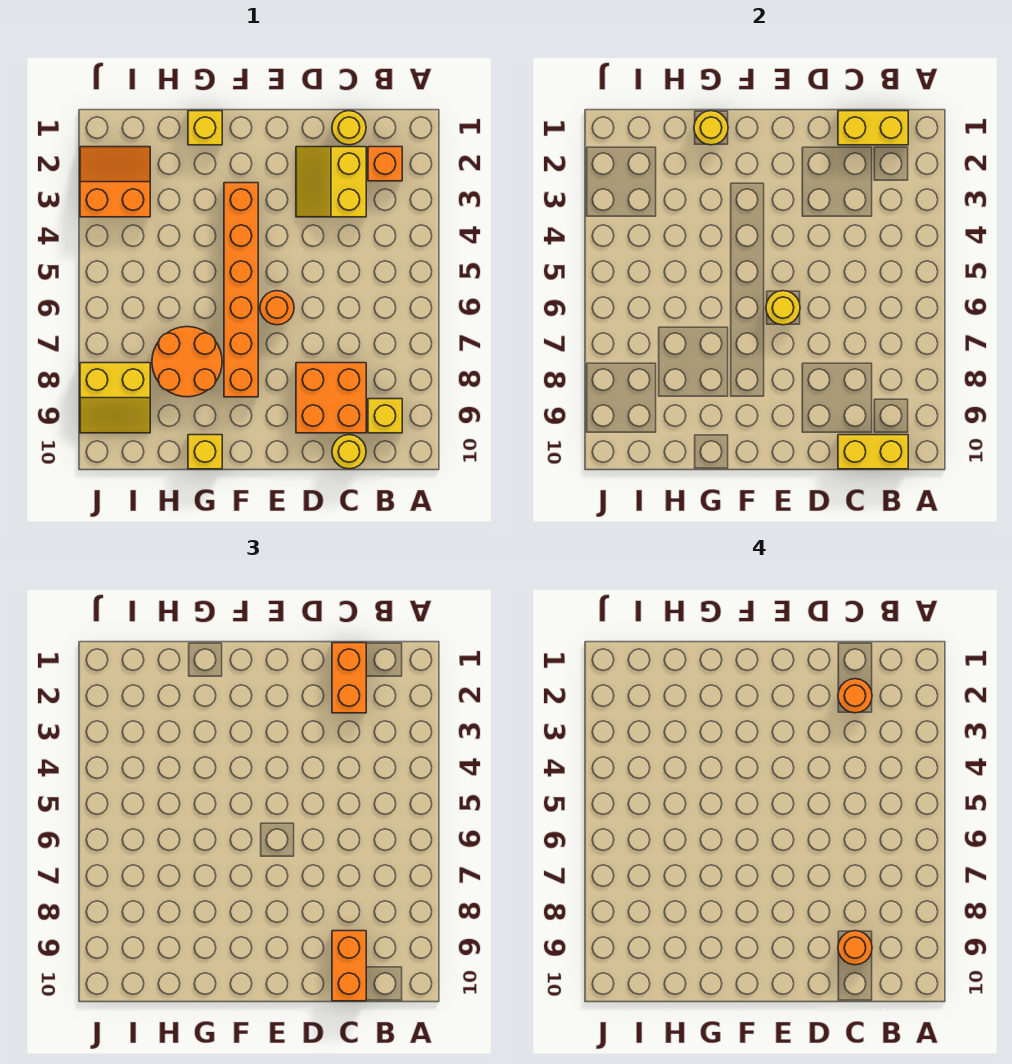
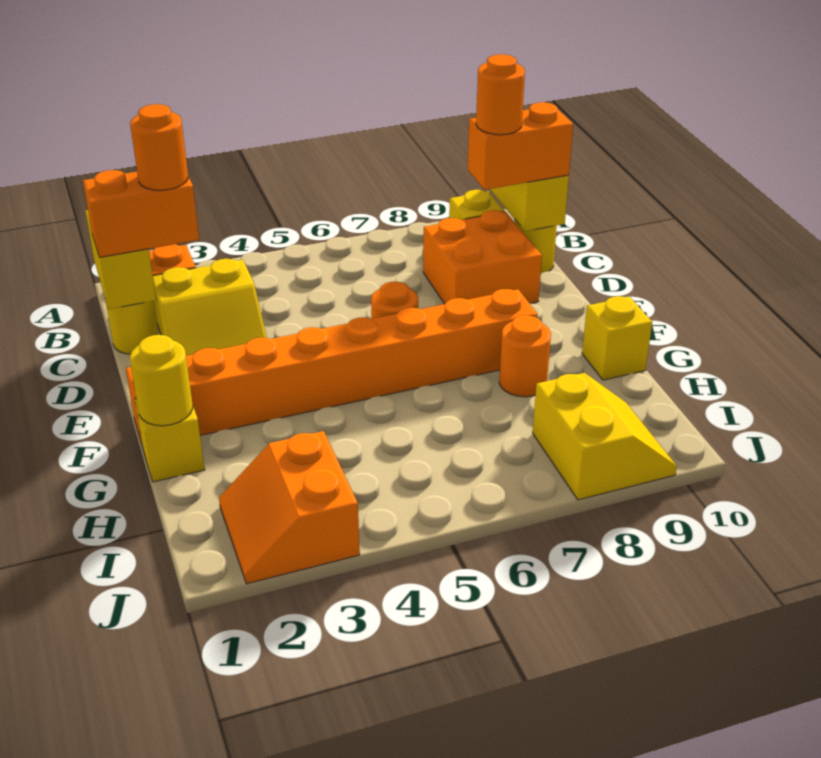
yellow 1x1 round brick [766,291,800,325] -> none
orange 1x6 brick [224,183,258,397] -> orange 1x8 brick [126,289,538,444]
orange 2x2 round brick [152,327,222,397] -> orange 1x1 round brick [499,315,551,397]

